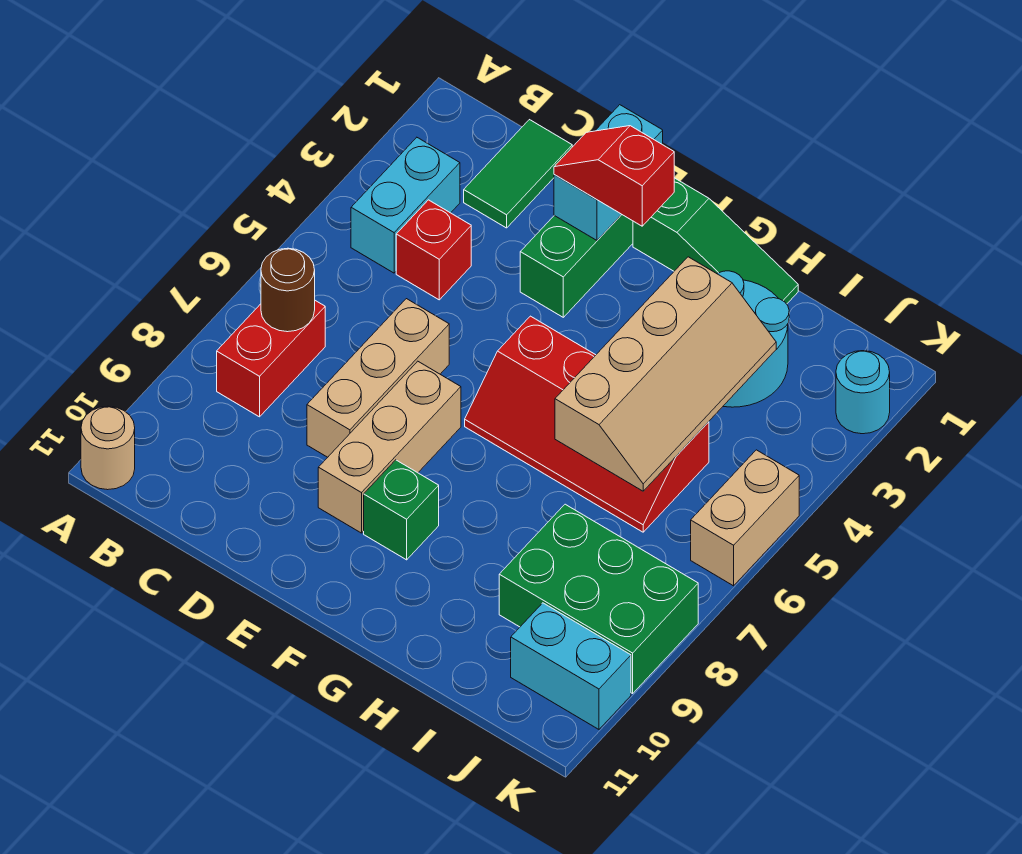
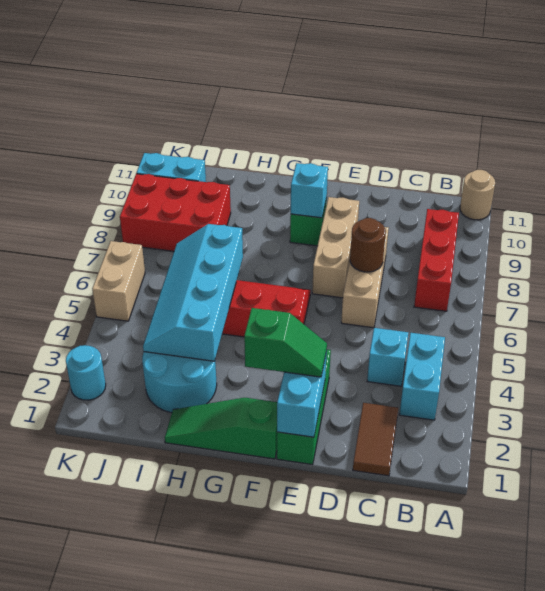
red 1x2 brick [217,301,325,417] -> red 1x3 brick [414,209,459,311]
brown 1x1 round brick [261,248,315,332] -> brown 1x1 round brick moved to [350,218,386,272]
green 1x2 tile [464,120,572,228] -> brown 1x2 tile [353,403,398,476]
red 1x1 brick [396,200,471,300] -> cyan 1x1 brick [367,328,408,386]
red 1x2 slope [554,126,674,226] -> green 1x2 slope [244,308,327,377]
none -> cyan 1x1 brick [291,163,328,218]
tan 2x4 slope [555,257,776,491] -> cyan 2x4 slope [143,224,243,361]
green 2x3 brick [499,504,698,694] -> red 2x3 brick [120,174,231,251]

